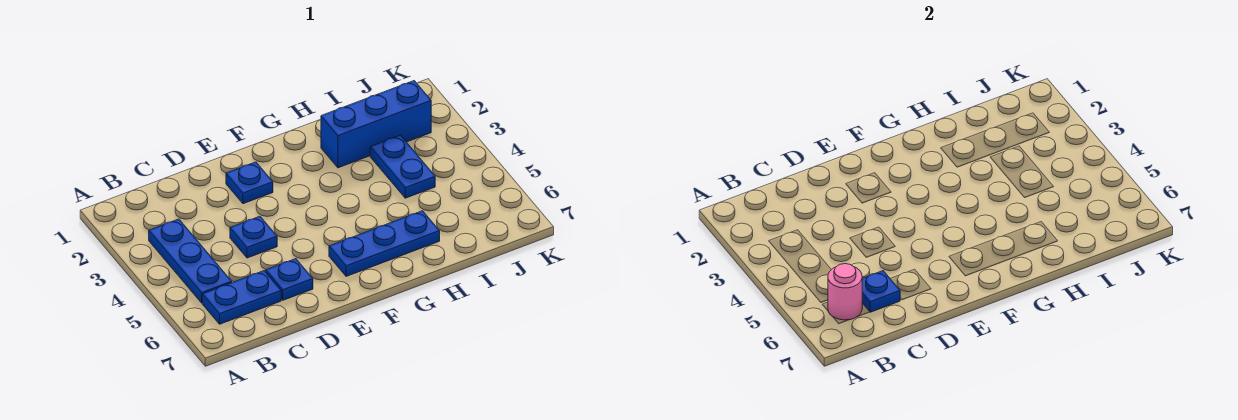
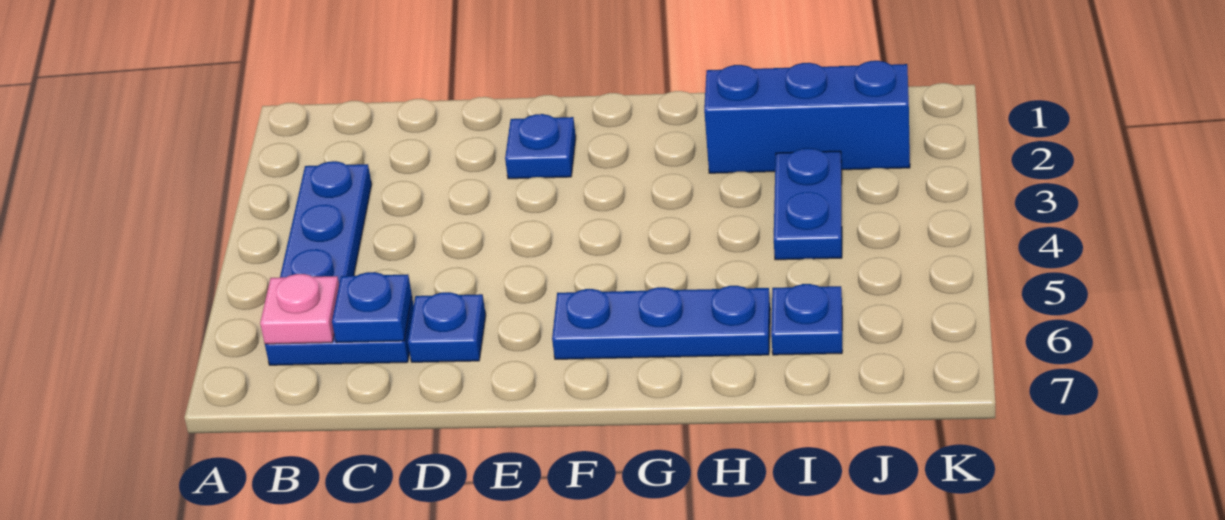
pink 1x1 round brick [828,264,862,320] -> pink 1x1 plate [260,274,339,344]
blue 1x1 plate [230,216,277,258] -> blue 1x1 plate moved to [771,284,842,355]

